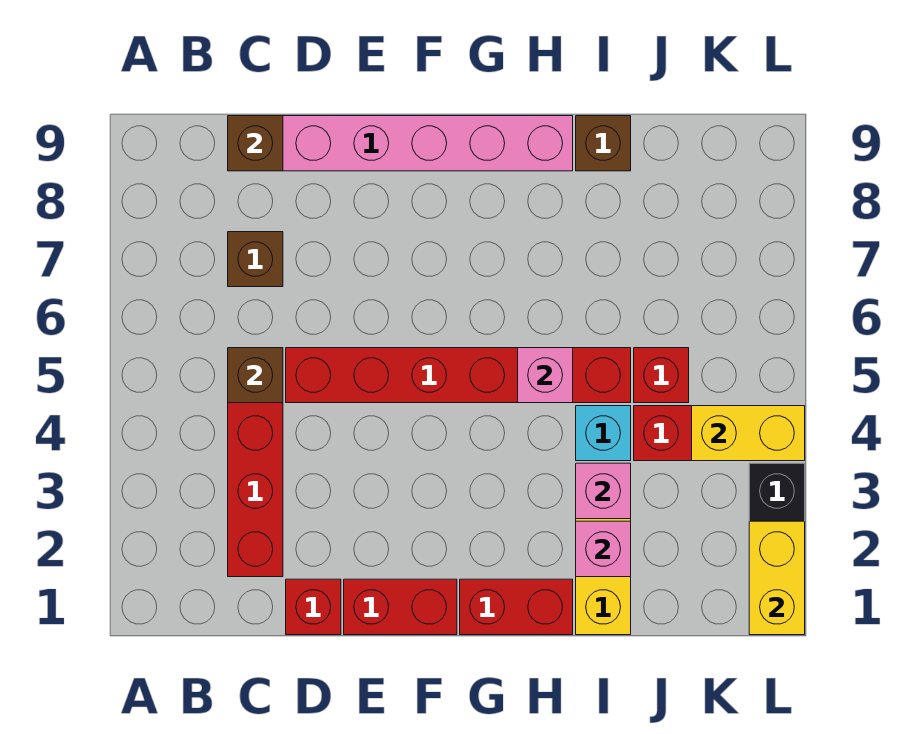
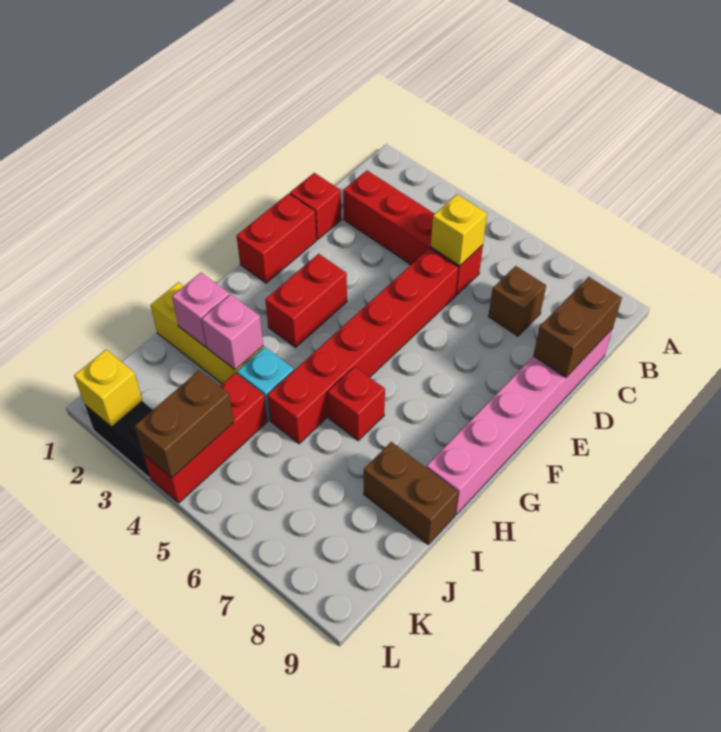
brown 1x1 brick [228,348,283,403] -> yellow 1x1 brick [431,194,487,266]
brown 1x1 brick [228,116,283,171] -> brown 1x2 brick [533,277,622,377]
red 1x2 brick [460,579,573,635] -> red 1x2 brick moved to [265,254,347,347]
pink 1x1 brick [518,348,573,403] -> none
brown 1x1 brick [576,116,631,171] -> brown 1x2 brick [364,442,458,544]
red 1x1 brick [634,348,689,403] -> red 1x1 brick moved to [328,367,385,440]
yellow 1x2 brick [692,406,805,461] -> brown 1x2 brick [135,370,234,478]
yellow 1x2 brick [749,521,805,635] -> yellow 1x1 brick [74,350,142,427]

